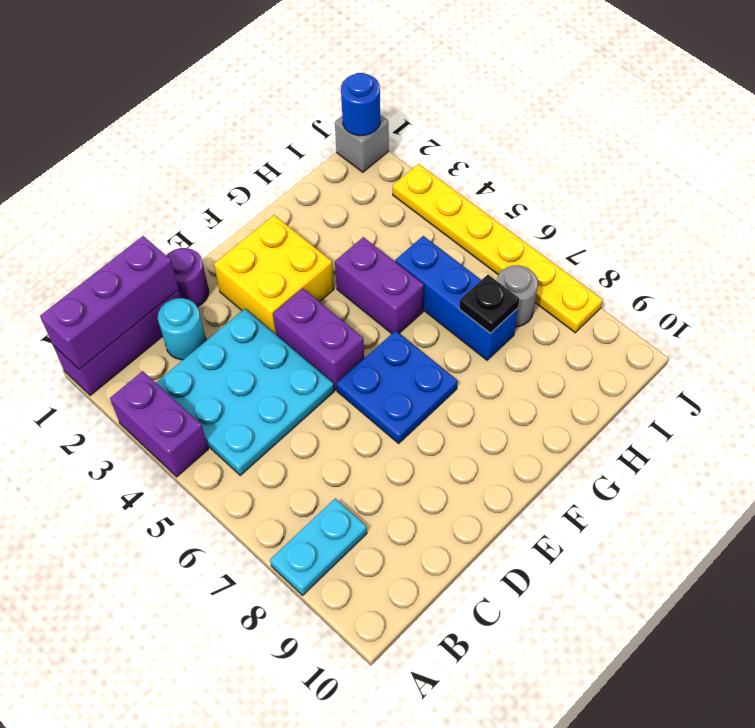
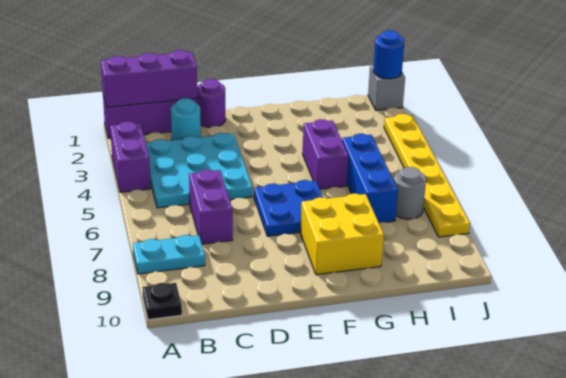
yellow 2x2 brick [214,215,334,334] -> yellow 2x2 brick moved to [300,194,384,275]
purple 1x2 brick [273,288,364,390] -> purple 1x2 brick moved to [189,169,233,244]
black 1x1 plate [459,275,519,333] -> black 1x1 plate moved to [142,283,182,320]

